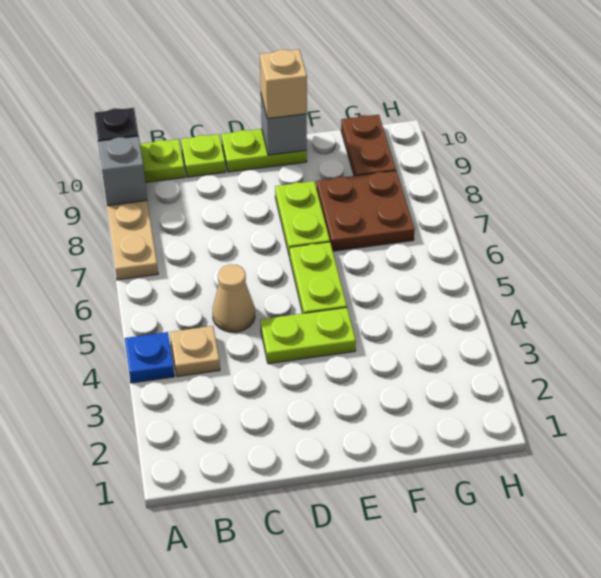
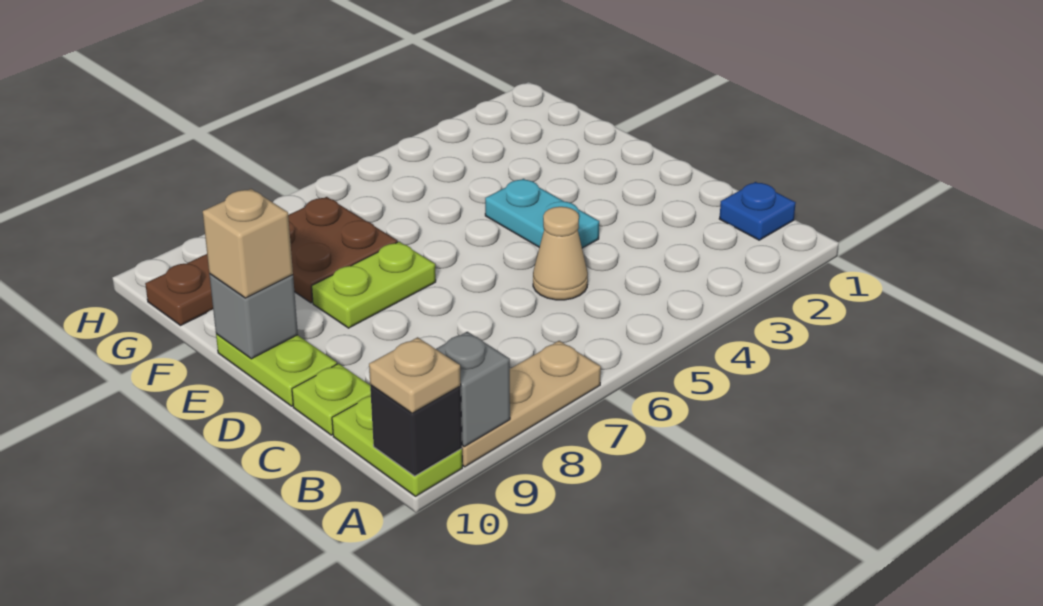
blue 1x1 plate [125,332,174,383] -> blue 1x1 plate moved to [719,182,796,240]
tan 1x1 plate [170,326,220,377] -> tan 1x1 plate moved to [369,337,461,413]
lime 1x2 plate [260,308,356,364] -> cyan 1x2 plate [485,179,599,248]
lime 1x2 plate [290,242,347,313] -> none

